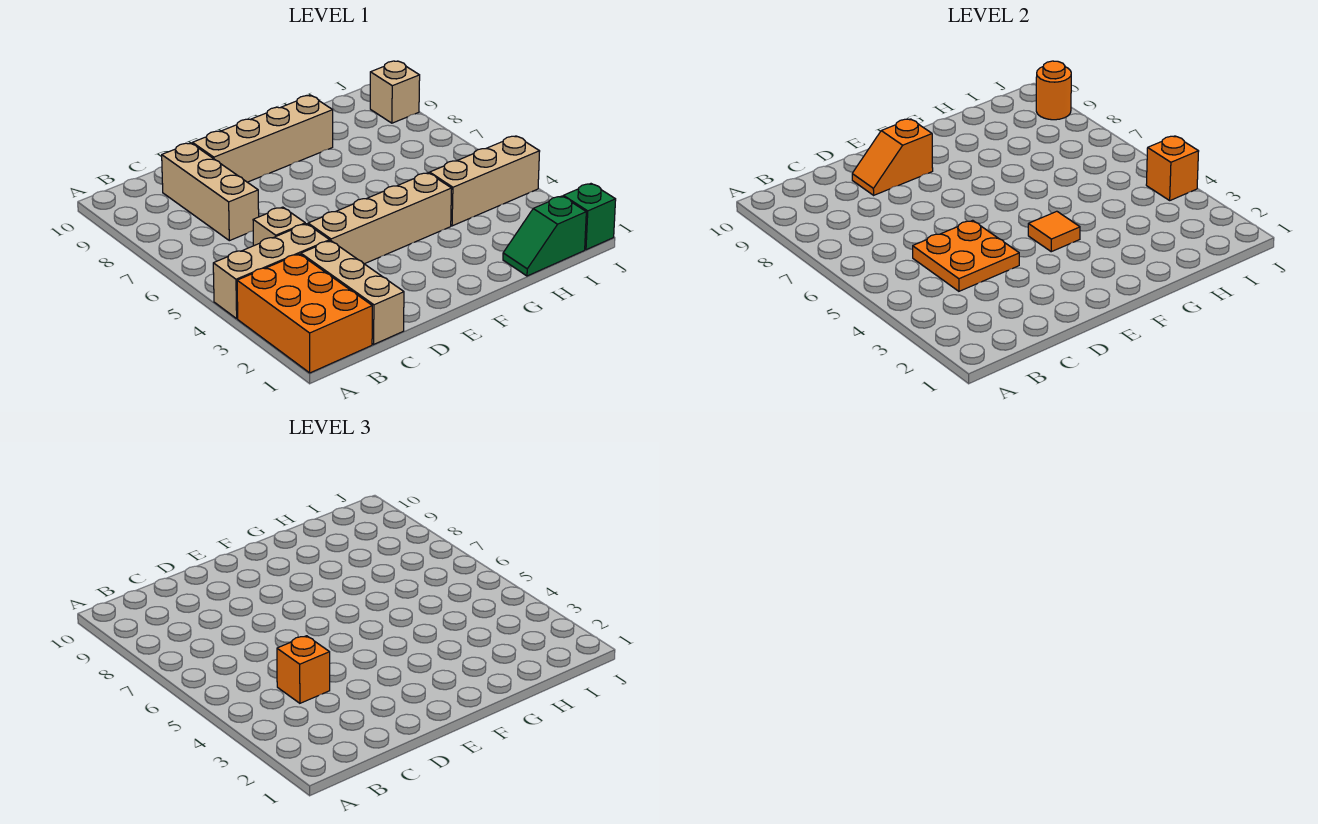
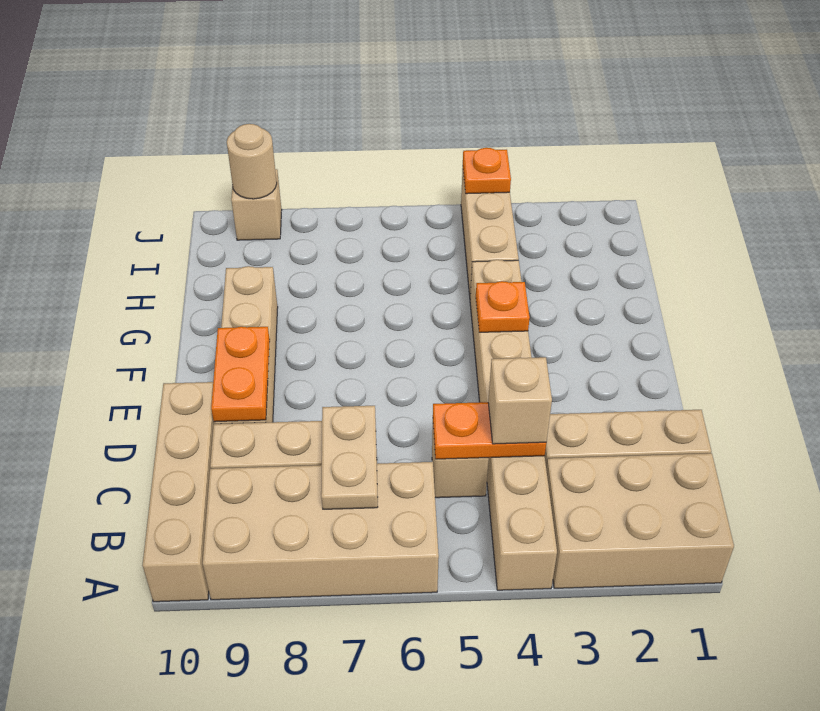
orange 2x3 brick [237,254,372,373] -> tan 2x3 brick [546,453,734,588]
none -> tan 2x4 brick [203,462,439,600]
none -> tan 1x4 brick [143,382,214,602]
none -> tan 1x2 plate [321,406,378,509]
orange 2x2 plate [913,220,1019,291] -> orange 1x2 plate [433,402,546,459]
orange 1x1 brick [277,636,330,703] -> tan 1x1 brick [488,357,552,444]
orange 1x2 slope [852,119,933,195] -> orange 1x2 plate [211,327,270,422]
orange 1x1 tile [1028,211,1080,252] -> orange 1x1 plate [476,281,530,332]
green 1x2 slope [503,196,586,276] -> none
green 1x1 brick [563,184,616,250] -> none
orange 1x1 brick [1146,136,1199,200] -> orange 1x1 plate [463,148,511,194]
orange 1x1 round brick [1036,61,1071,120] -> tan 1x1 round brick [227,124,277,199]

